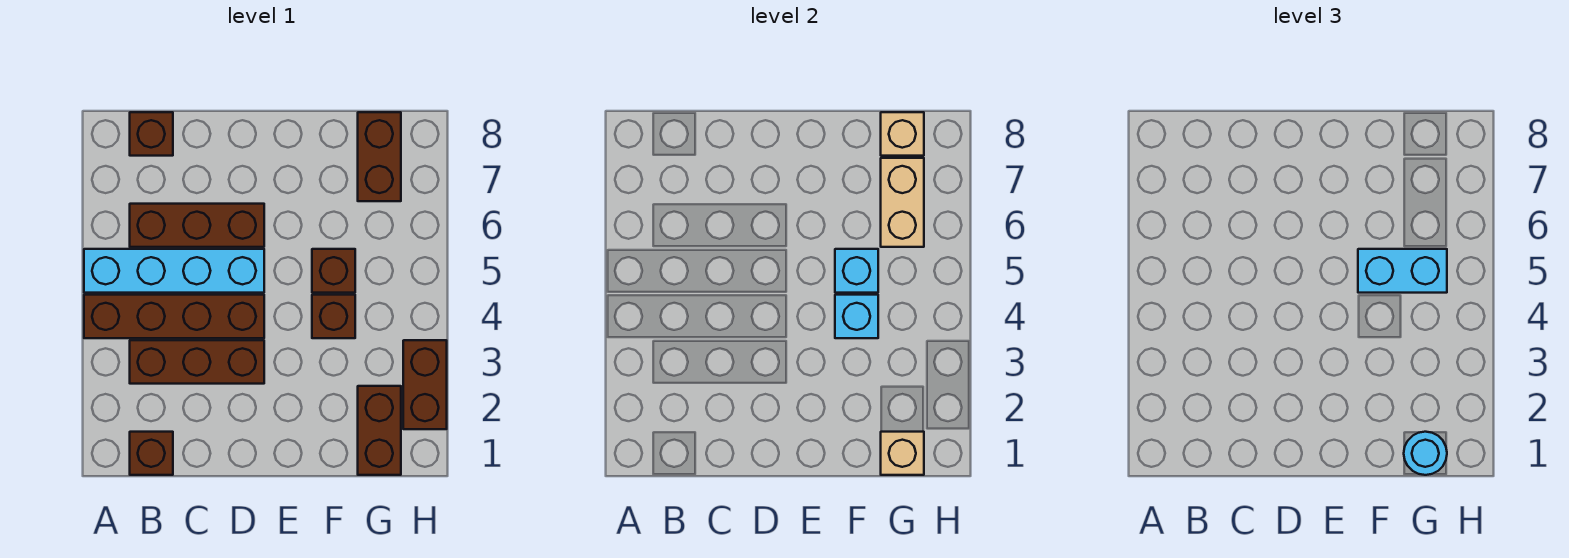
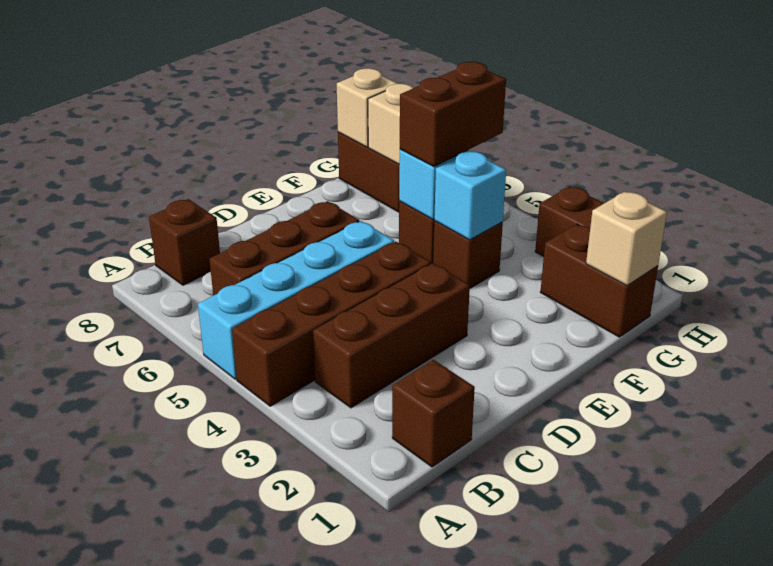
cyan 1x2 brick [1358,249,1447,293] -> brown 1x2 brick [400,62,506,167]
cyan 1x1 round brick [1404,432,1447,475] -> none

